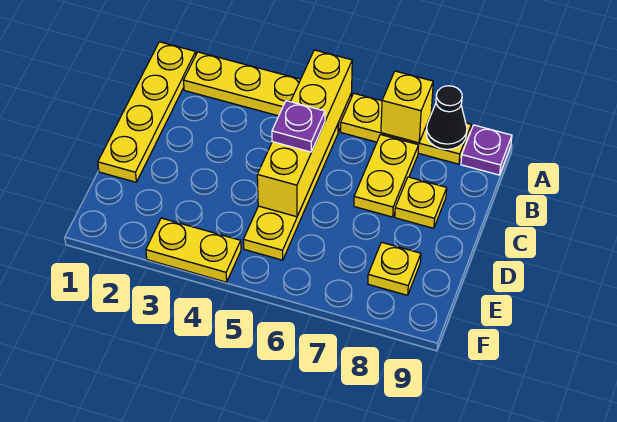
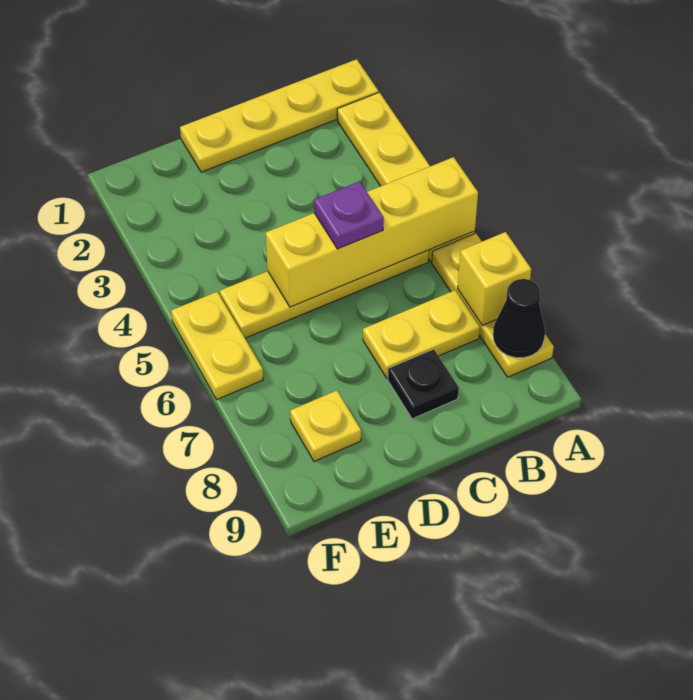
purple 1x1 plate [461,125,512,175] -> none
yellow 1x1 plate [395,177,447,228] -> black 1x1 plate [388,349,459,419]
yellow 1x2 plate [146,218,241,282] -> yellow 1x2 plate moved to [171,292,263,399]

